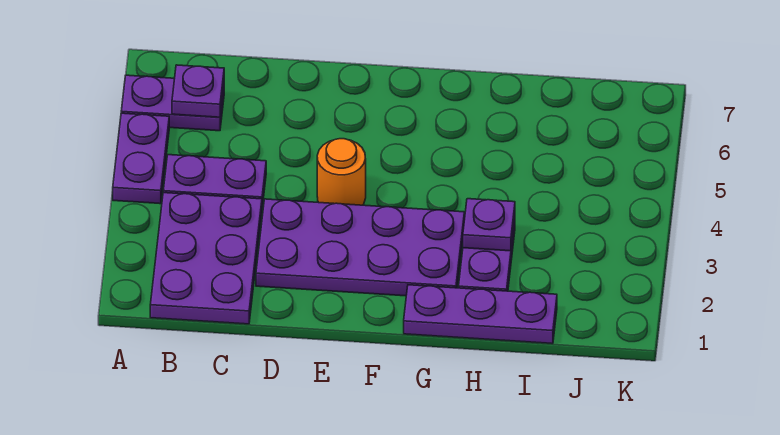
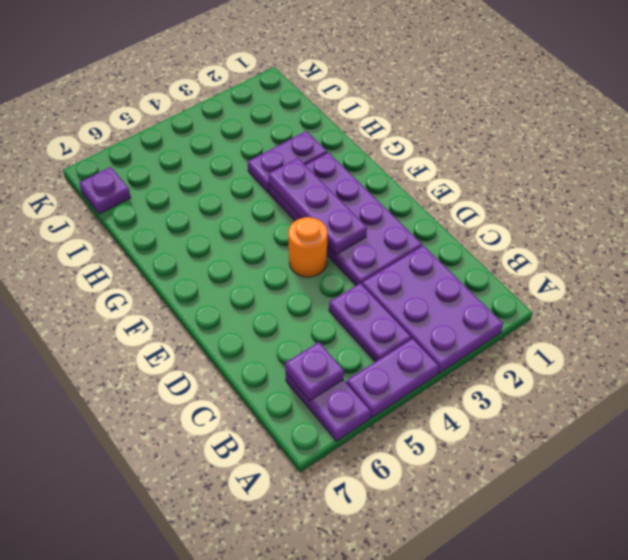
purple 2x3 plate [150,193,262,324] -> purple 2x3 plate turned to [362,245,503,373]
purple 1x3 plate [404,285,557,344] -> purple 1x3 plate moved to [268,158,367,254]
purple 1x1 plate [463,199,515,251] -> purple 1x1 plate moved to [79,167,131,214]

